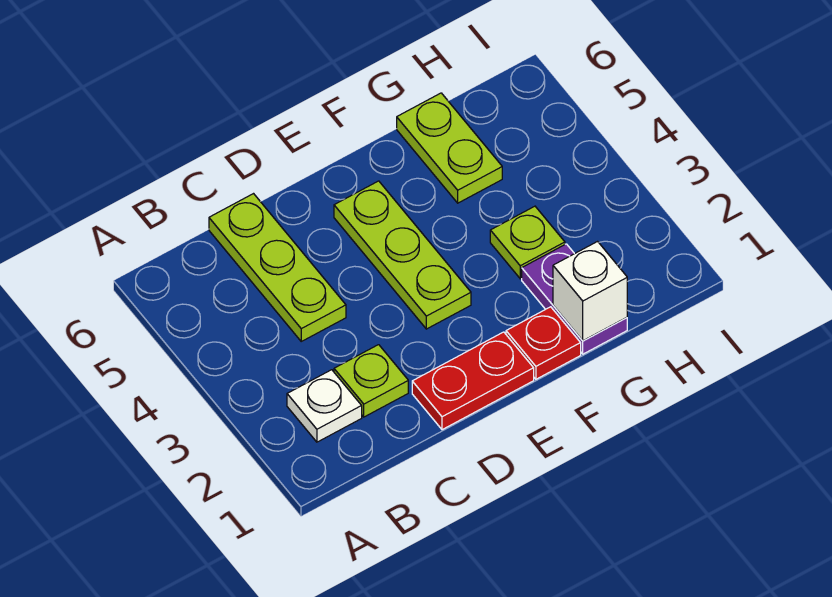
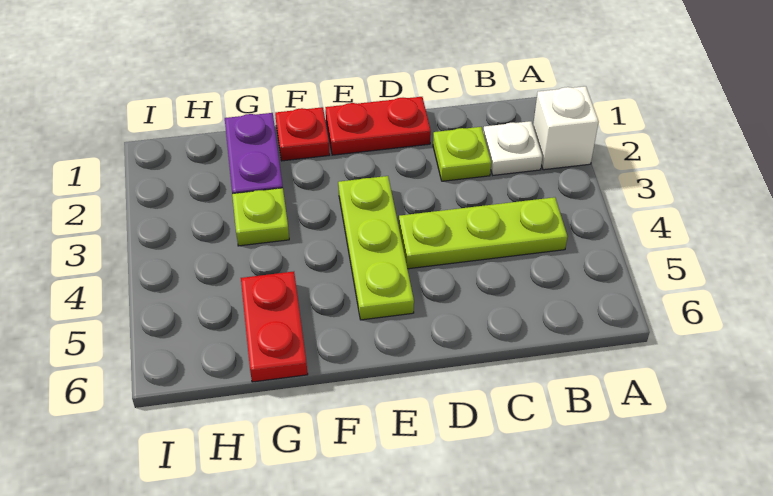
lime 1x3 plate [209,194,346,341] -> lime 1x3 plate turned to [399,197,567,269]
white 1x1 brick [553,242,627,341] -> white 1x1 brick moved to [533,86,599,170]
lime 1x2 plate [397,93,502,203] -> red 1x2 plate [241,272,308,382]

